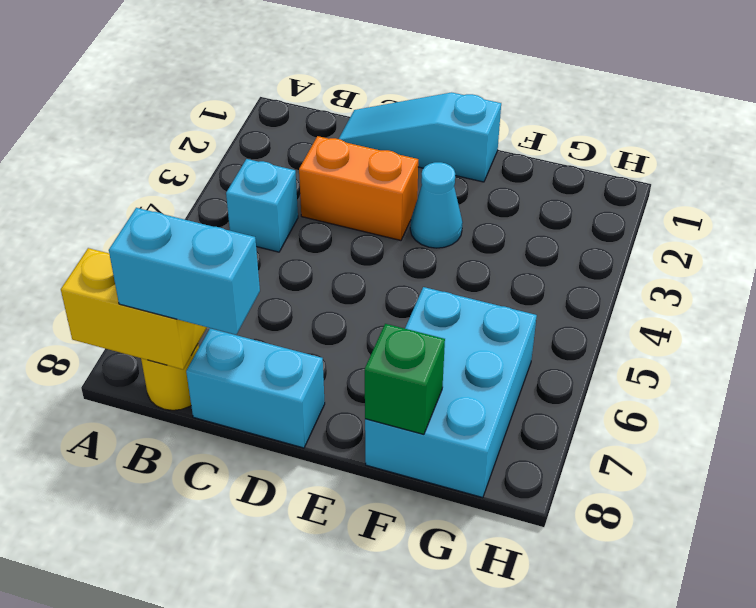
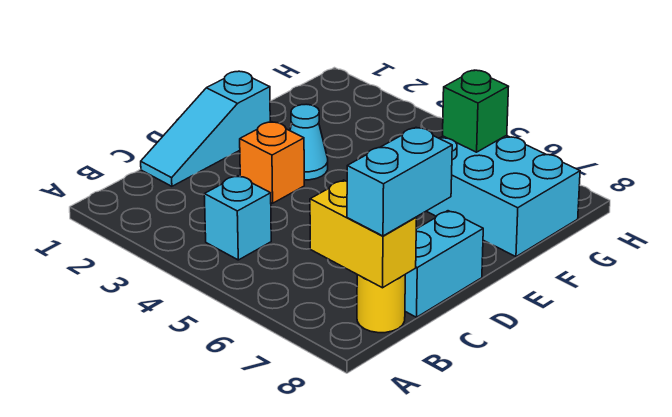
yellow 1x2 brick [61,248,207,369] -> yellow 1x2 brick turned to [310,180,417,288]
orange 1x2 brick [299,136,418,240] -> orange 1x1 brick [240,122,304,203]
green 1x1 brick [365,324,445,434] -> green 1x1 brick moved to [443,70,509,152]

